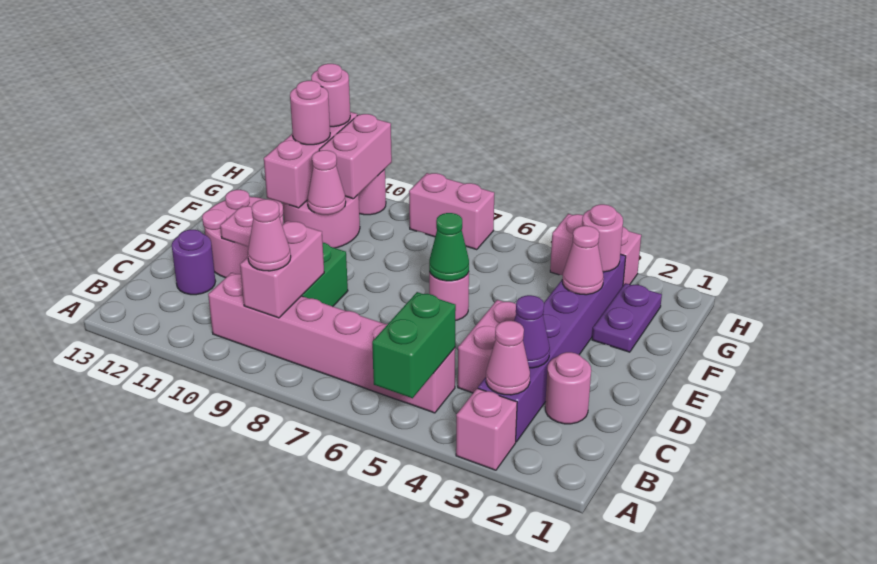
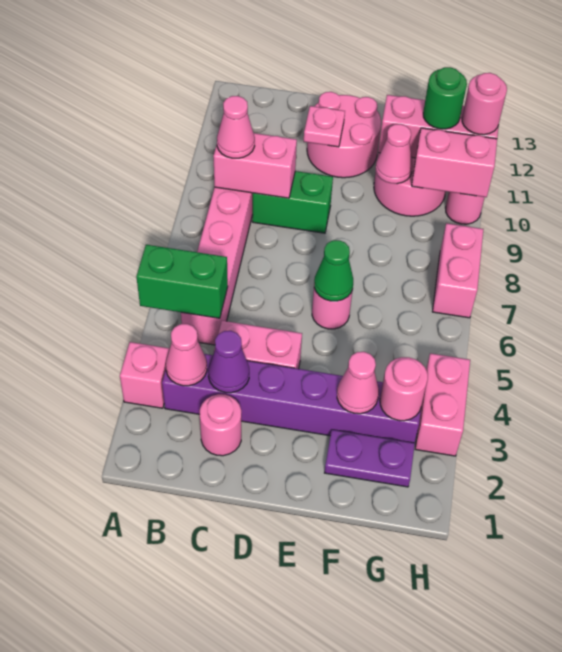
purple 1x1 round brick [172,230,215,295] -> none
pink 1x1 round brick [290,81,330,145] -> green 1x1 round brick [423,67,467,129]

